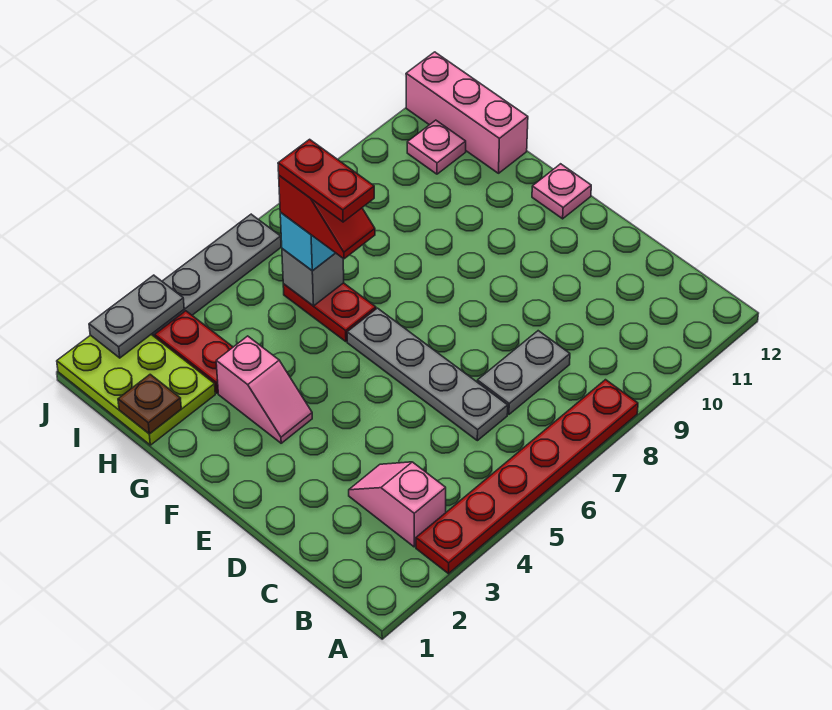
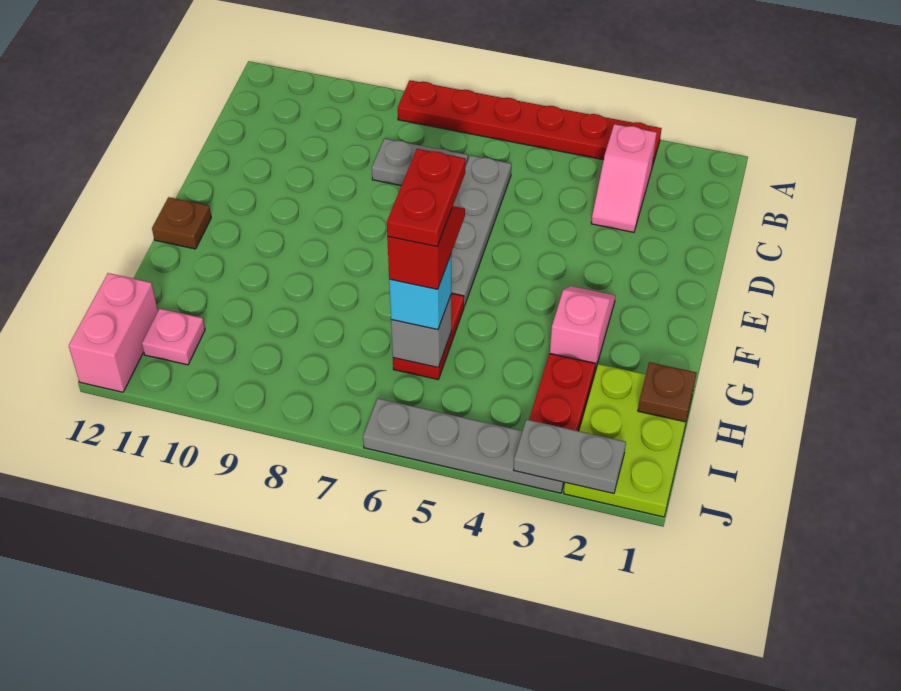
pink 1x1 plate [532,164,591,219] -> brown 1x1 plate [152,197,211,249]
pink 1x3 brick [406,52,528,173] -> pink 1x2 brick [69,273,158,392]

